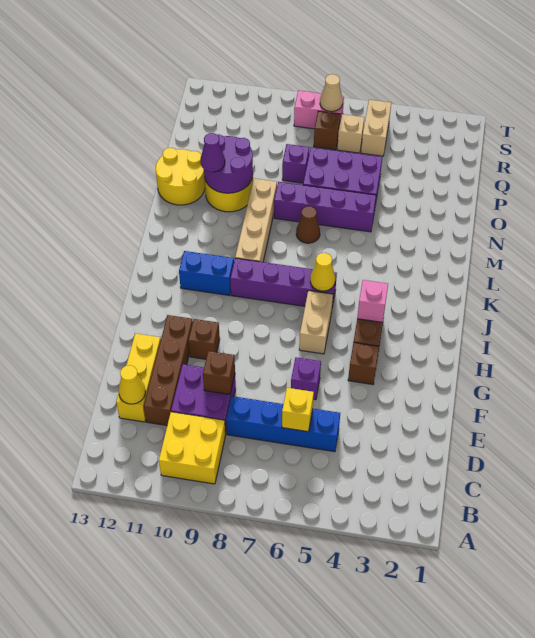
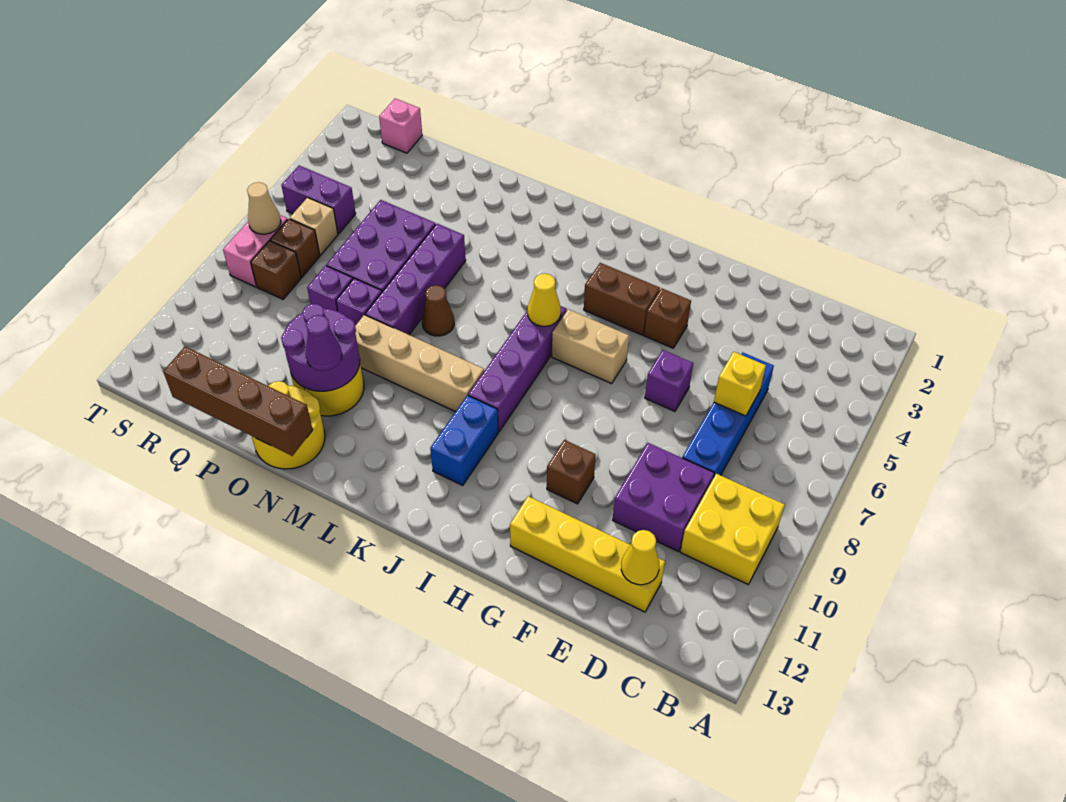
brown 1x4 brick [144,315,193,425] -> brown 1x4 brick moved to [163,346,313,456]
yellow 1x3 brick [116,333,161,422] -> yellow 1x4 brick [510,496,665,612]
brown 1x1 brick [203,351,235,394] -> brown 1x1 brick moved to [251,241,301,299]
pink 1x1 brick [357,280,388,322] -> pink 1x1 brick moved to [379,99,422,153]
none -> purple 1x1 brick [336,278,382,326]
tan 1x2 brick [361,100,391,156] -> purple 1x2 brick [281,166,356,234]

